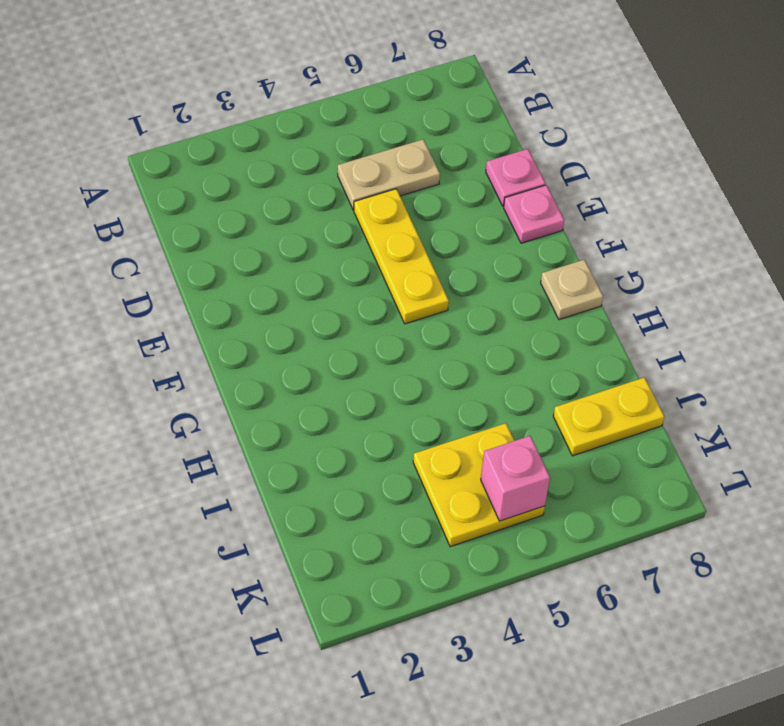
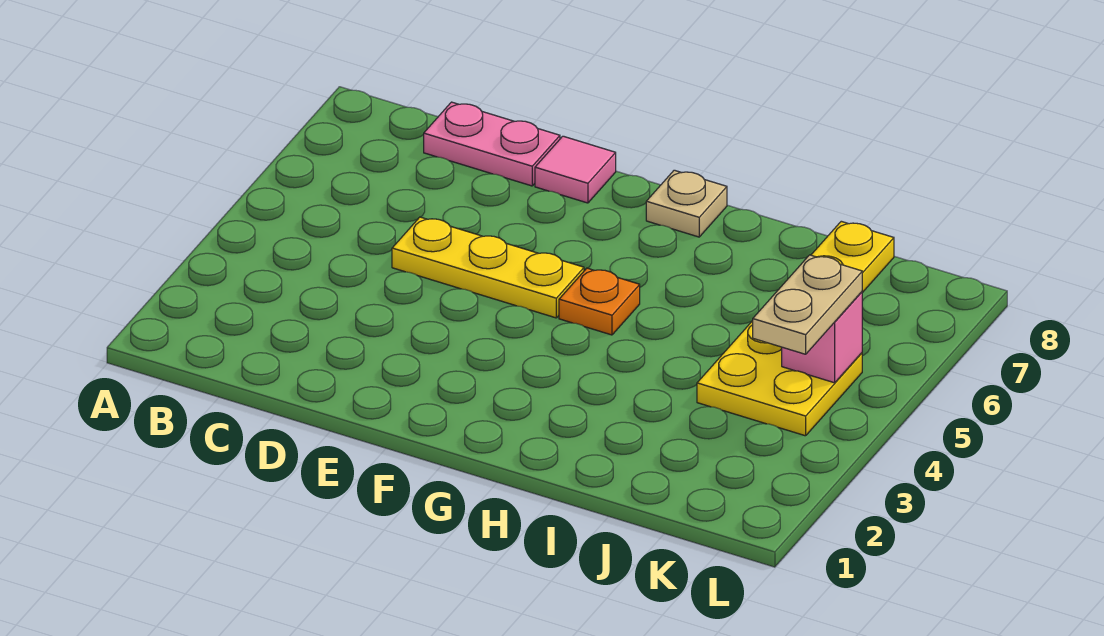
tan 1x2 plate [338,140,440,210] -> tan 1x2 plate moved to [753,255,862,354]
pink 1x1 plate [486,149,546,206] -> pink 1x2 plate [424,102,560,186]
pink 1x1 plate [504,185,564,243] -> pink 1x1 tile [535,136,616,203]
none -> orange 1x1 plate [559,268,640,335]

